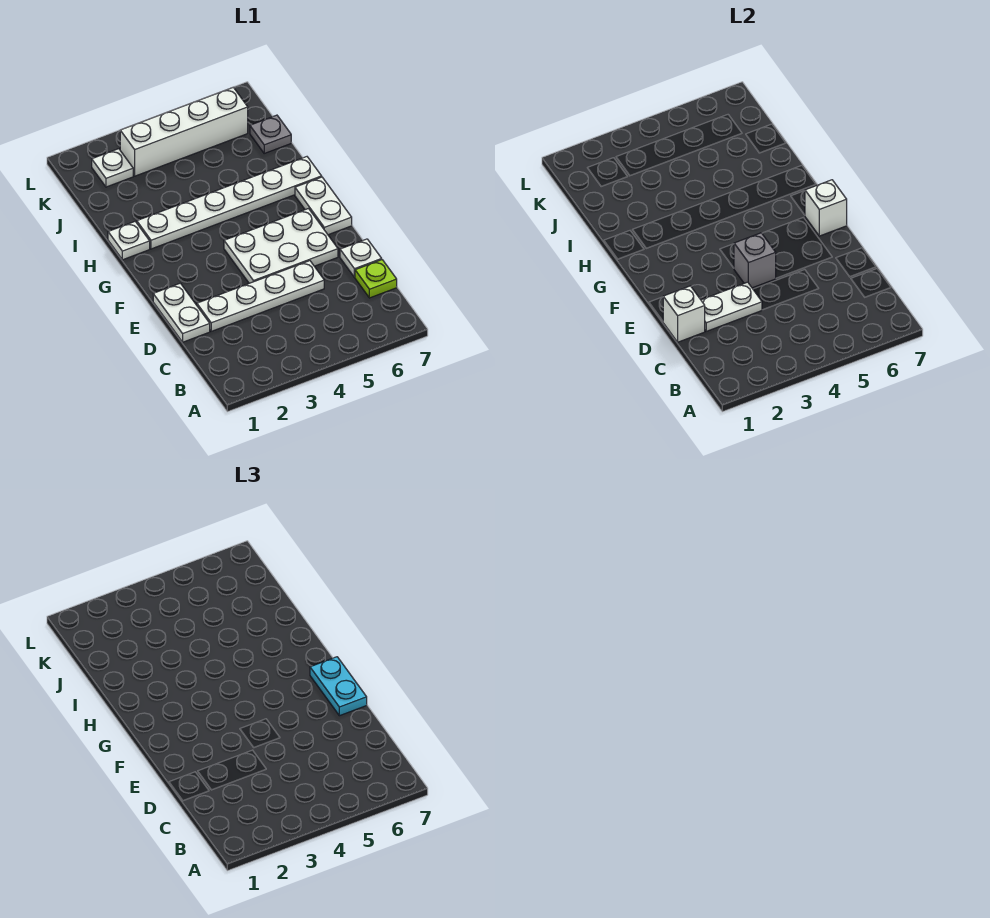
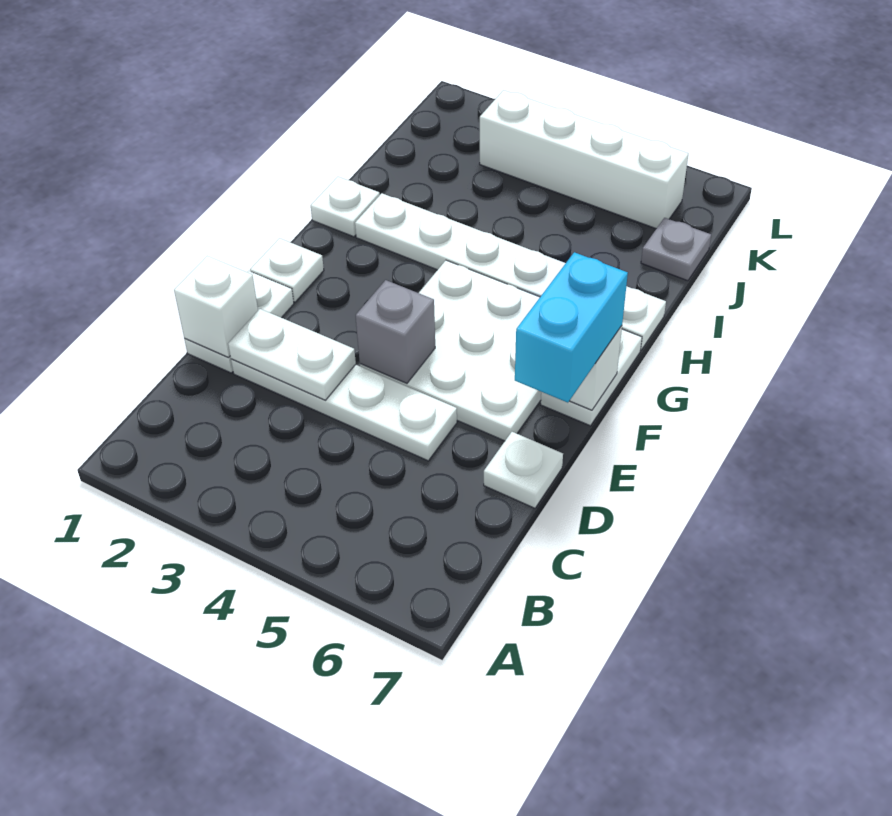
lime 1x1 plate [355,260,397,298] -> none
white 2x3 plate [224,209,338,283] -> white 3x3 plate [360,260,541,441]
cyan 1x2 plate [310,657,367,716] -> cyan 1x2 brick [515,252,628,403]
white 1x1 plate [92,149,133,187] -> white 1x1 plate moved to [250,238,324,302]

